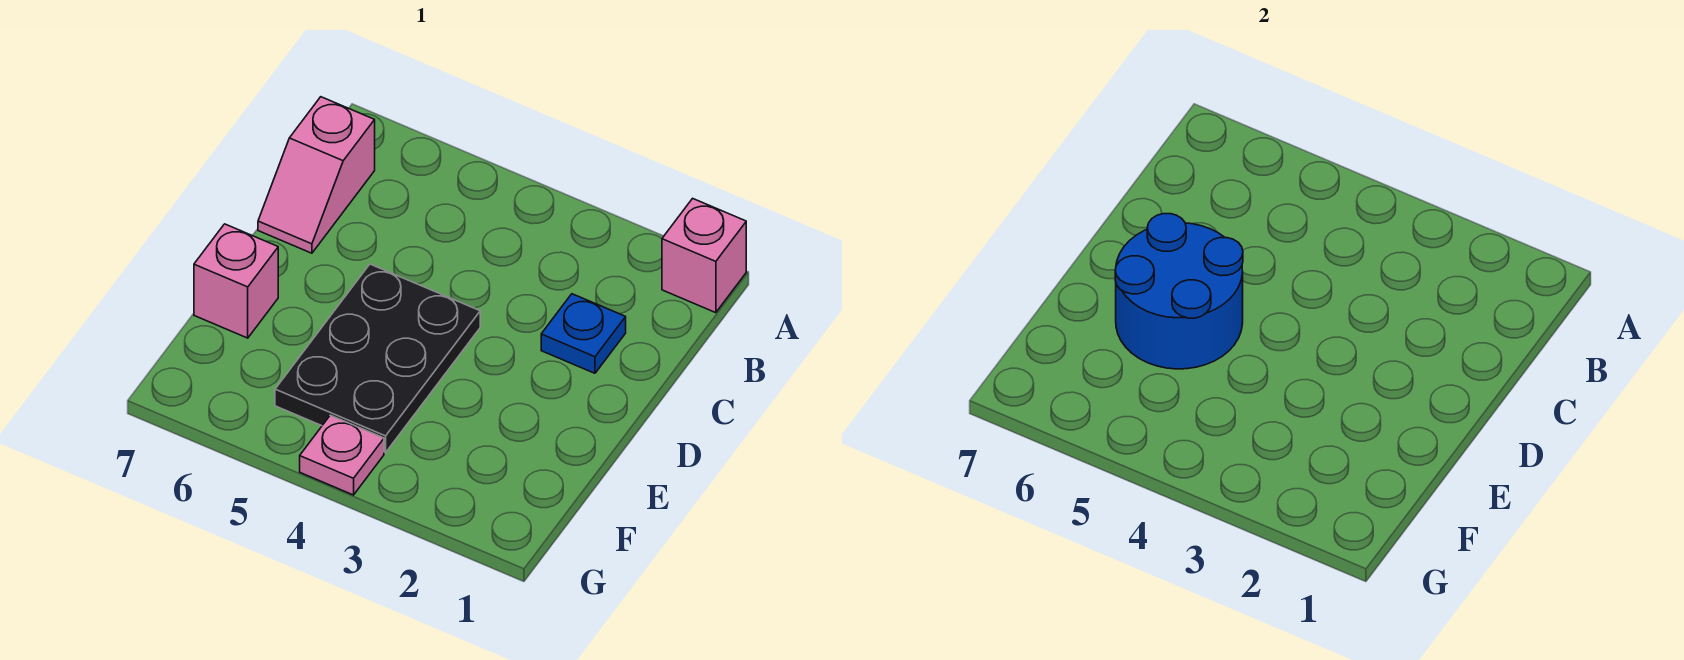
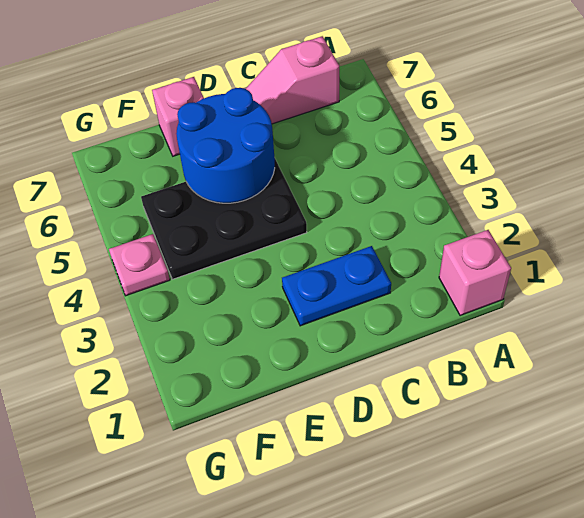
blue 1x1 plate [541,294,626,373] -> blue 1x2 plate [282,246,391,326]

